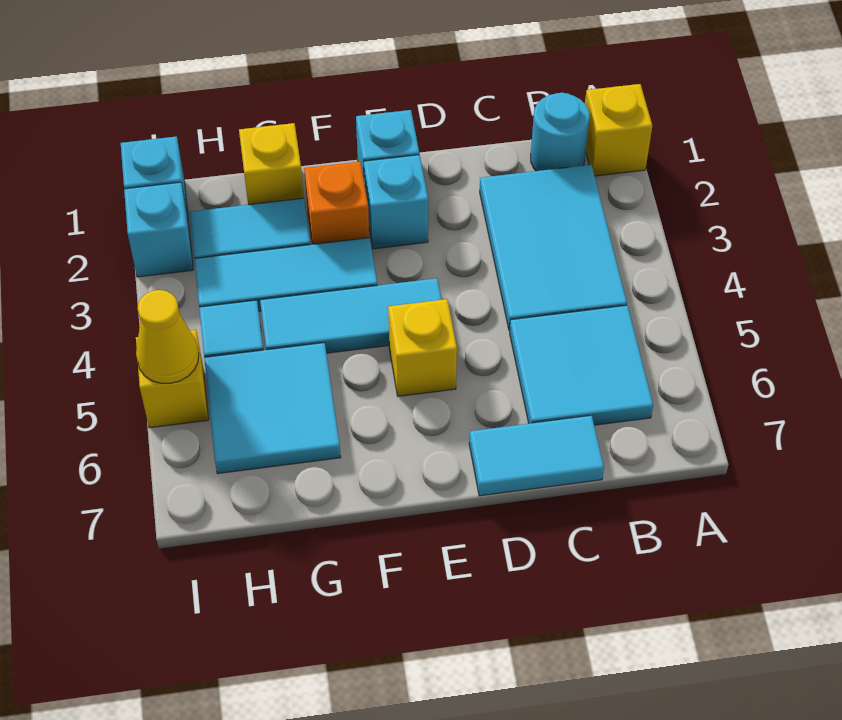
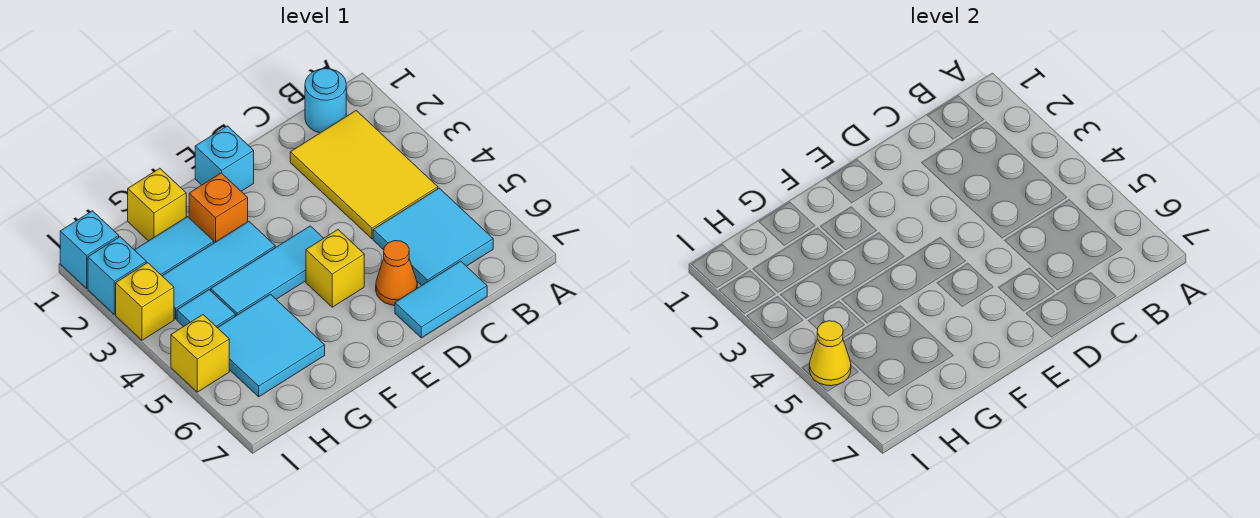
yellow 1x1 brick [585,84,652,176] -> yellow 1x1 brick moved to [116,263,174,340]
cyan 2x3 tile [480,165,627,331] -> yellow 2x3 tile [290,111,438,239]
none -> orange 1x1 cone [376,241,417,305]
cyan 1x1 brick [364,155,428,249] -> none

